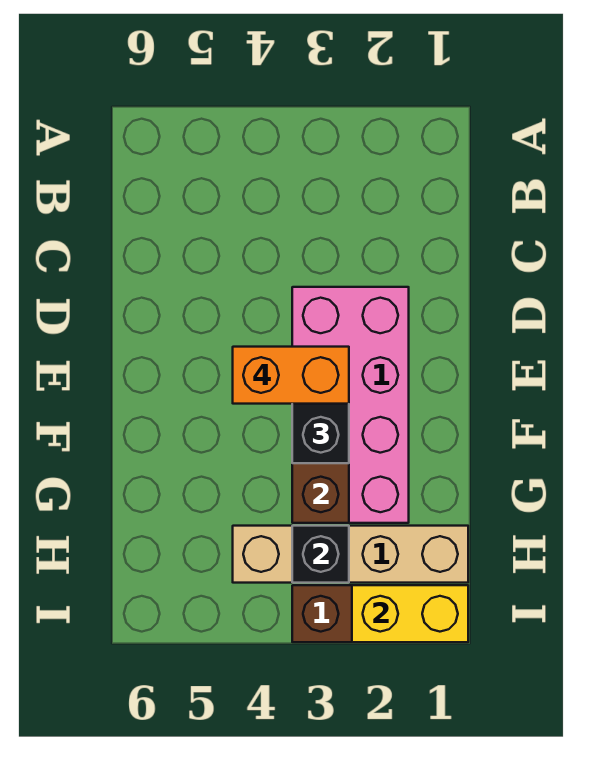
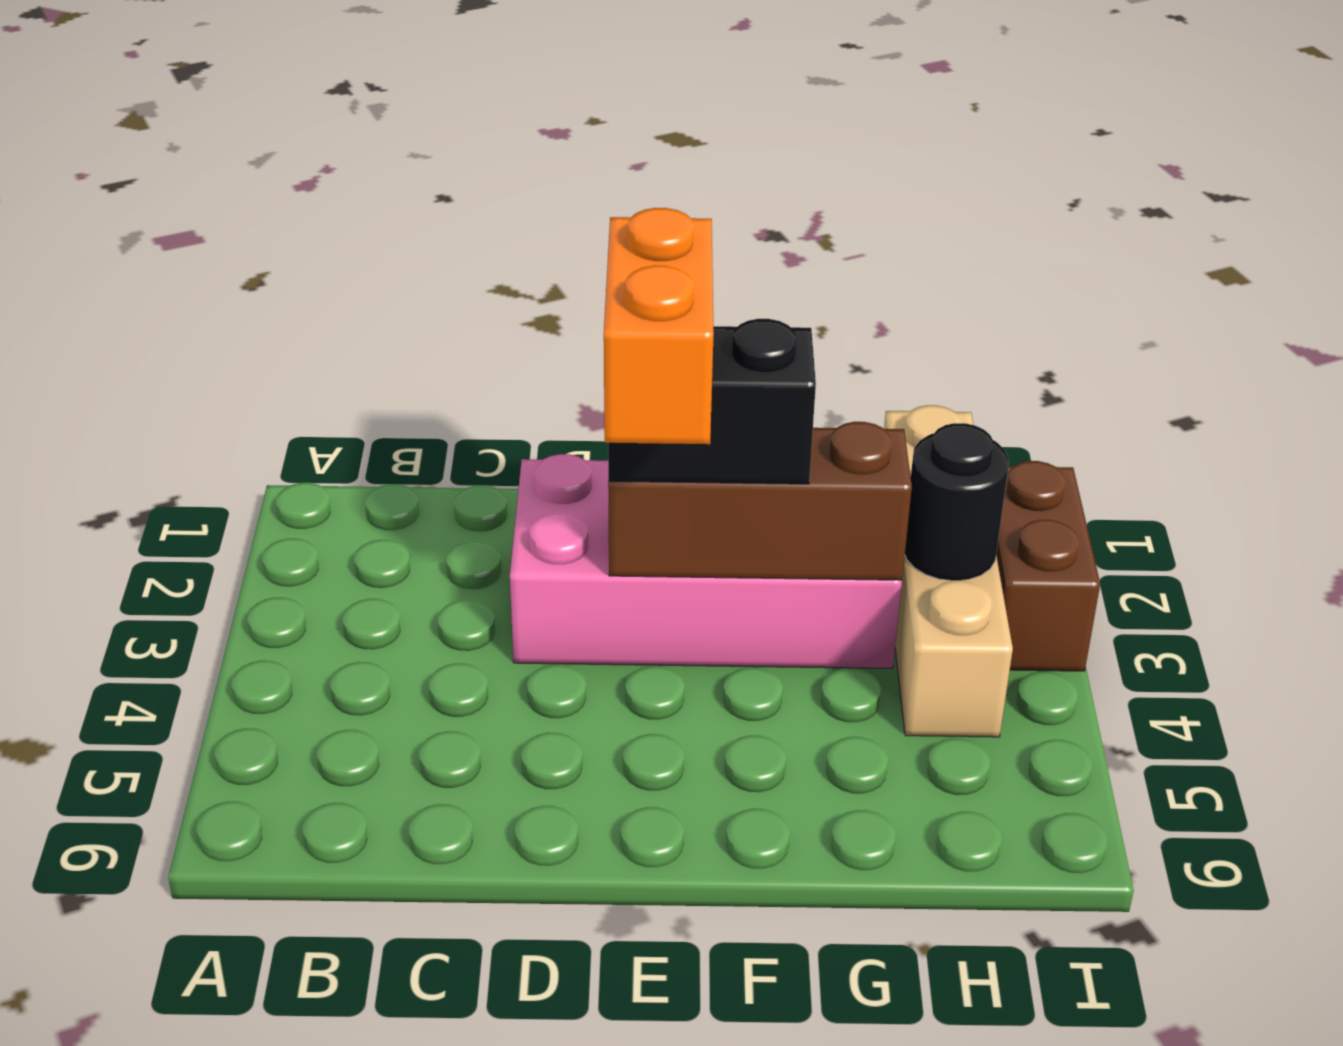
black 1x1 brick [292,526,349,583] -> black 1x1 round brick [905,423,1009,581]
yellow 1x2 brick [352,585,468,642] -> none

